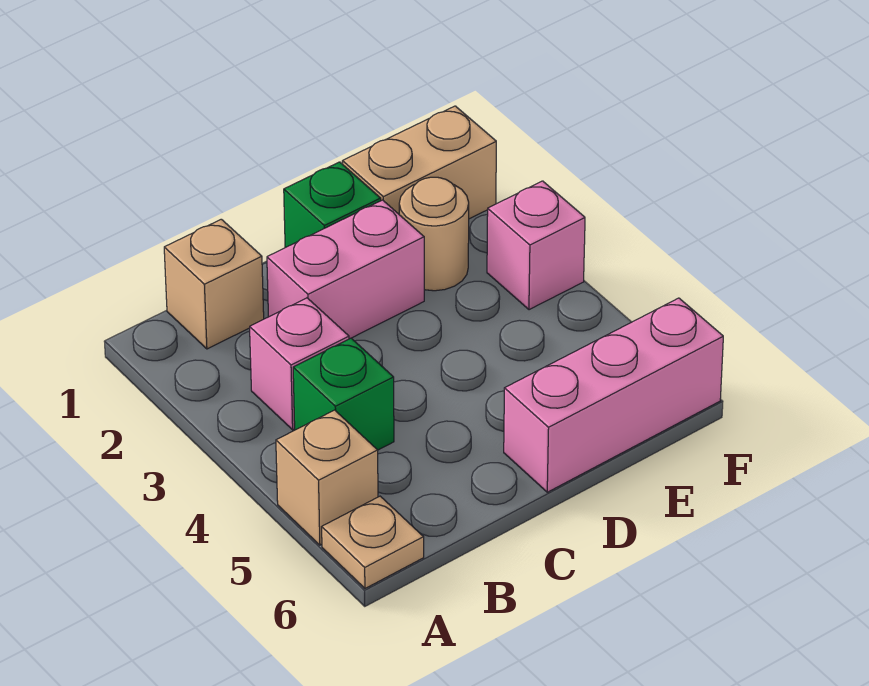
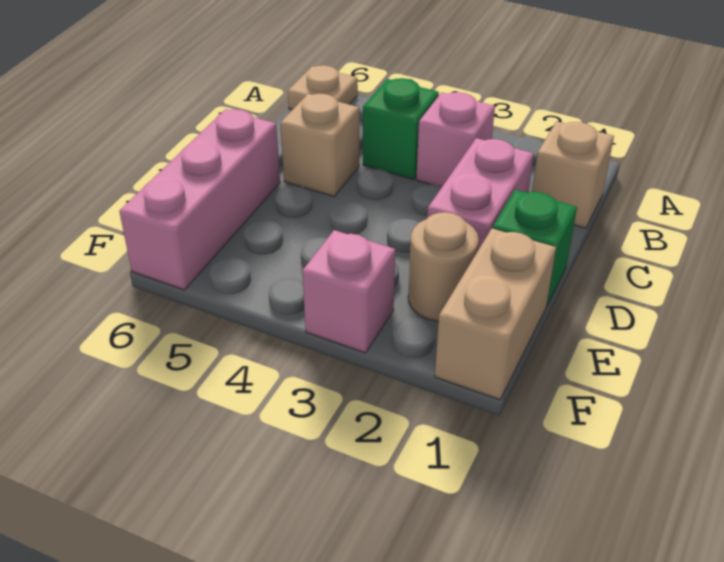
tan 1x1 brick [276,410,378,545] -> tan 1x1 brick moved to [280,94,359,196]

